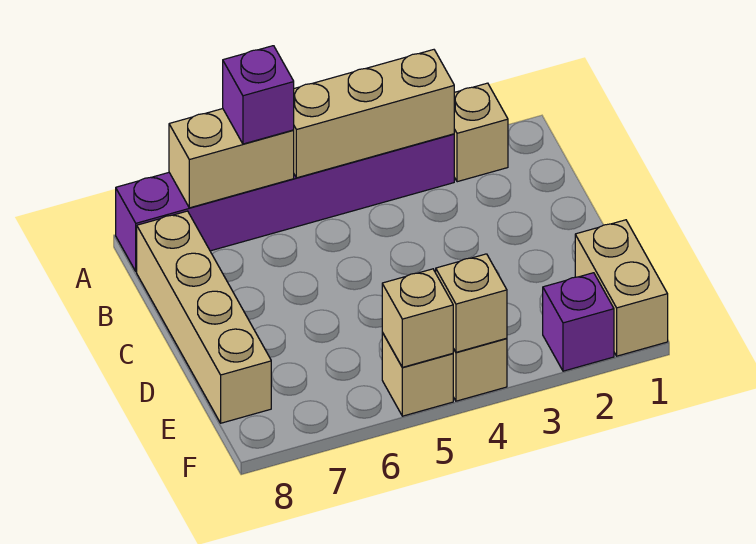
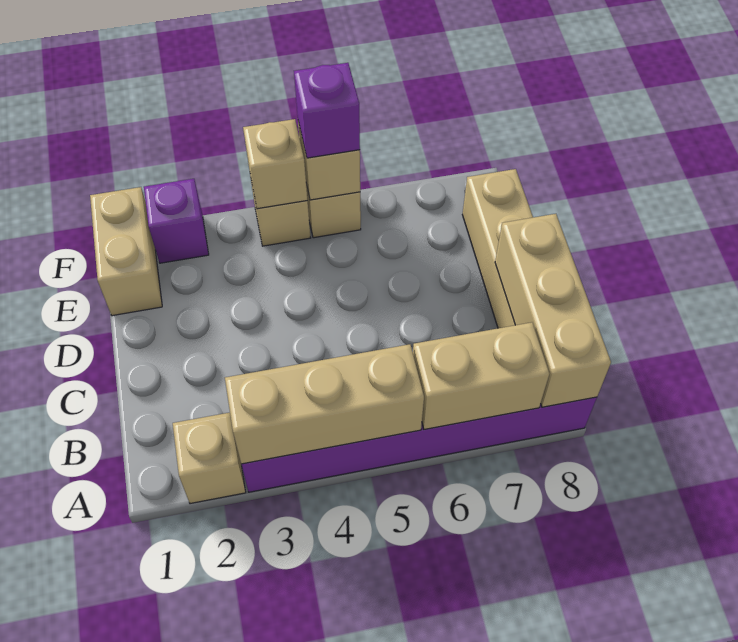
purple 1x1 brick [223,46,294,144] -> purple 1x1 brick moved to [294,63,360,158]
none -> tan 1x3 brick [495,214,611,407]

